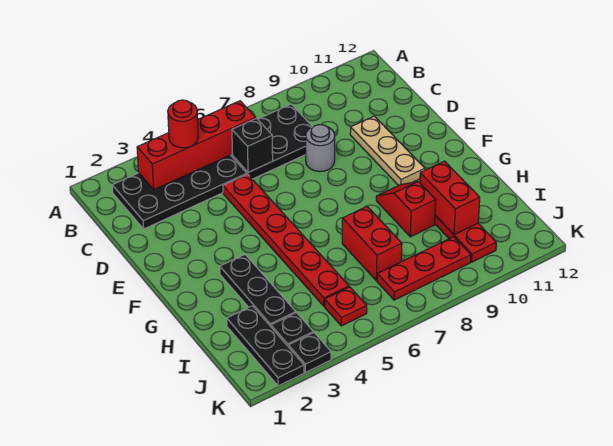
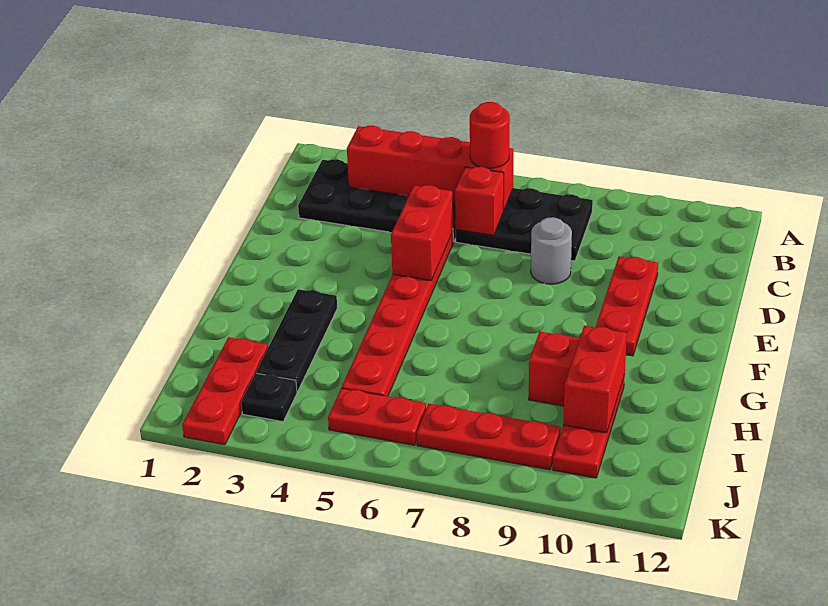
red 1x1 round brick [168,100,198,148] -> red 1x1 round brick moved to [470,102,510,168]
black 1x1 brick [232,118,273,172] -> red 1x1 brick [455,167,504,235]
tan 1x3 plate [350,116,425,186] -> red 1x3 plate [595,256,658,356]
red 1x2 brick [342,206,402,281] -> red 1x2 brick moved to [391,185,453,281]
black 1x3 plate [227,306,304,386] -> red 1x3 plate [182,337,268,445]
red 1x1 plate [325,287,367,326] -> red 1x2 plate [328,388,426,445]
black 1x1 plate [289,333,331,372] -> none

